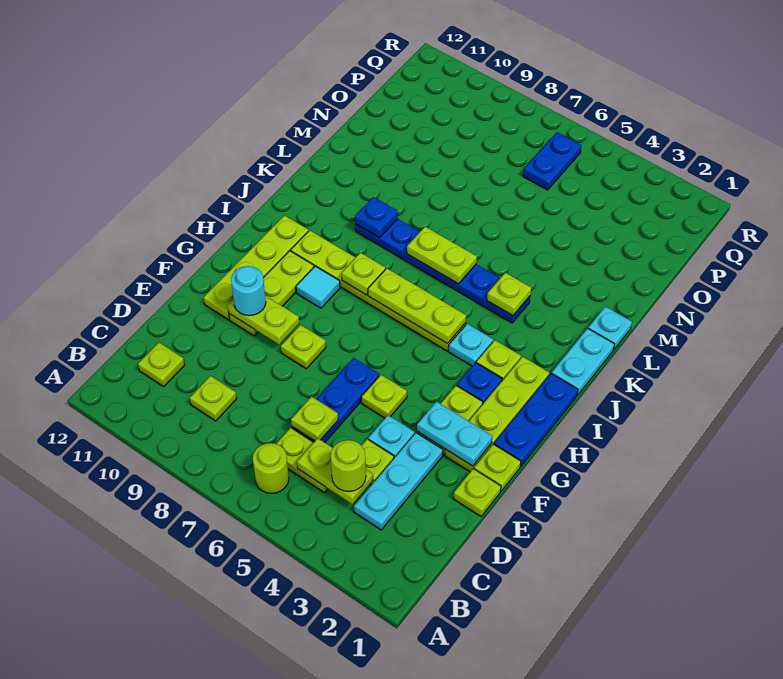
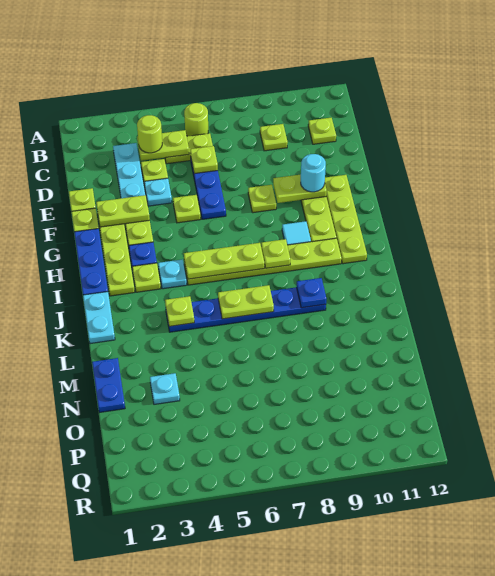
cyan 1x2 plate [417,402,492,466] -> lime 1x2 plate [96,195,150,227]
cyan 1x1 plate [588,307,632,350] -> cyan 1x1 plate moved to [150,373,180,404]
blue 1x2 plate [523,132,582,190] -> blue 1x2 plate moved to [92,358,125,413]

